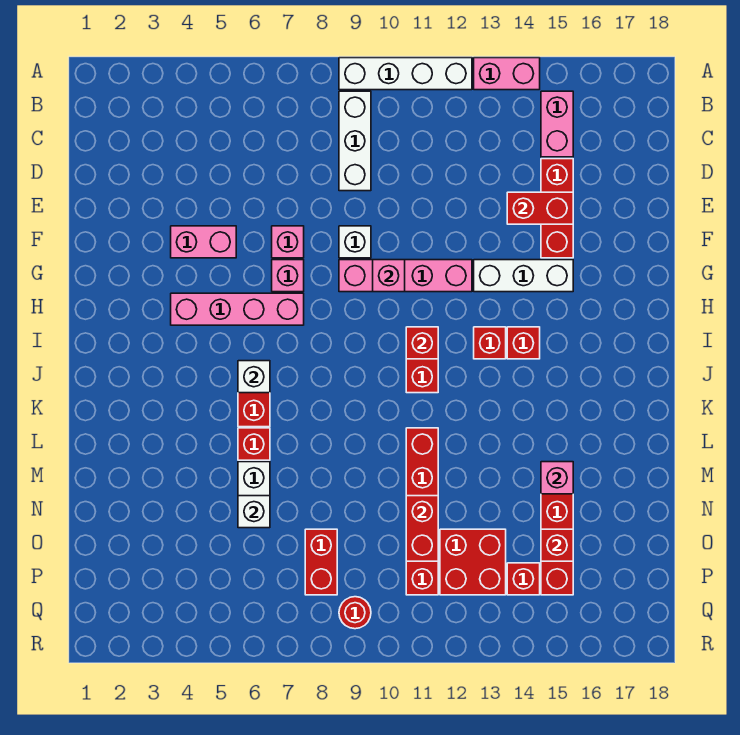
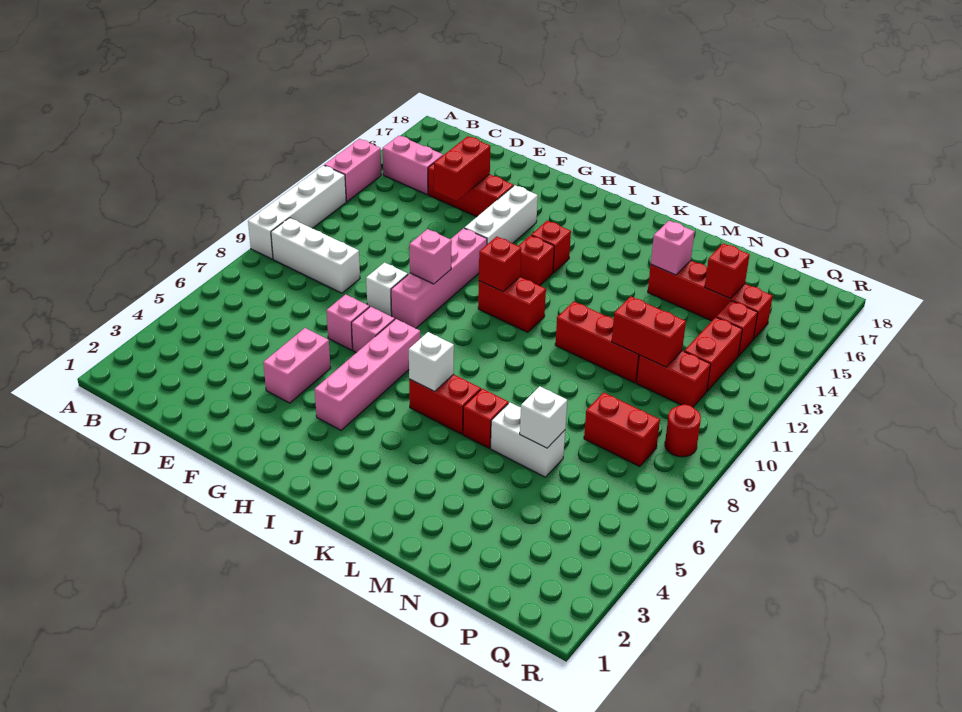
red 2x2 brick [440,529,506,595] -> red 1x2 brick [684,317,742,391]

